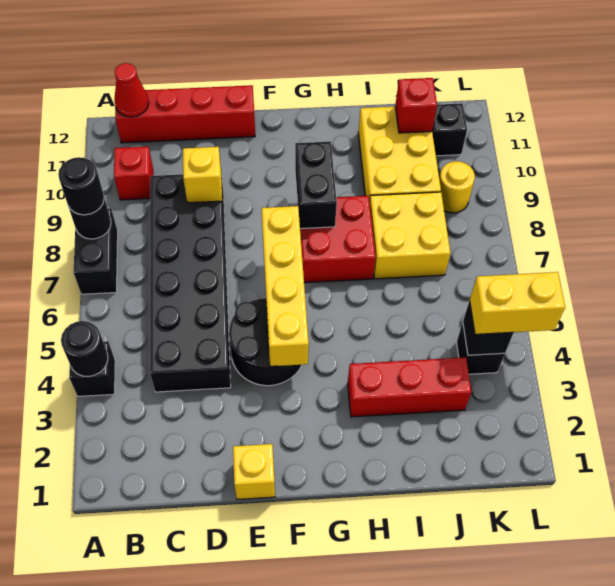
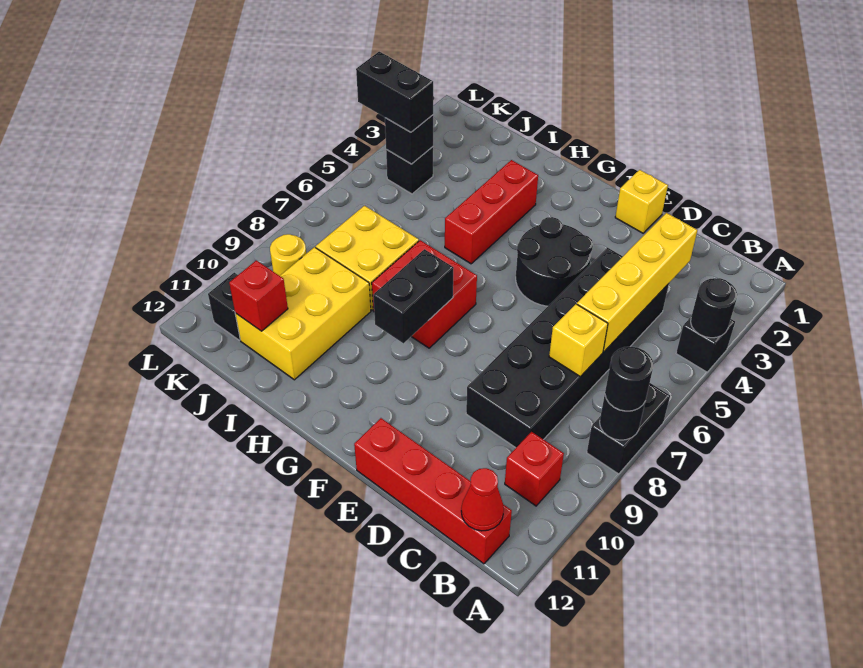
yellow 1x1 brick [183,147,222,203] -> yellow 1x1 brick moved to [549,304,608,377]
yellow 1x4 brick [262,206,309,366] -> yellow 1x4 brick moved to [577,213,697,352]
red 1x3 brick [348,357,471,417] -> red 1x3 brick turned to [445,160,538,264]
yellow 1x2 brick [470,272,565,334] -> black 1x2 brick [356,52,433,132]

